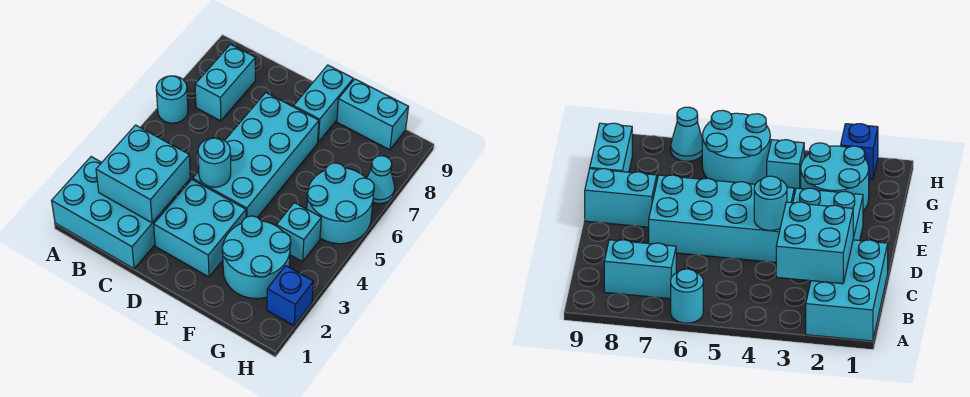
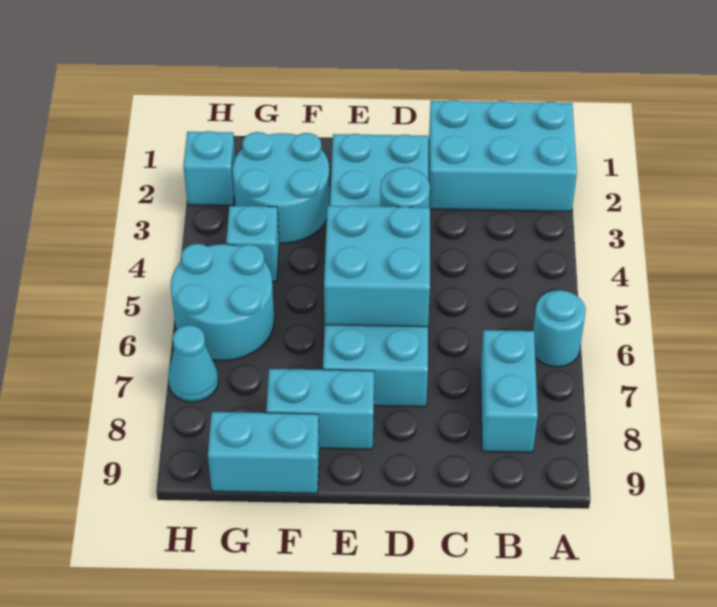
cyan 2x2 brick [96,125,190,223] -> cyan 2x2 brick moved to [324,206,430,327]
cyan 1x2 brick [294,65,353,142] -> cyan 1x2 brick turned to [266,369,374,449]
blue 1x1 brick [267,266,313,326] -> cyan 1x1 brick [183,131,235,206]

